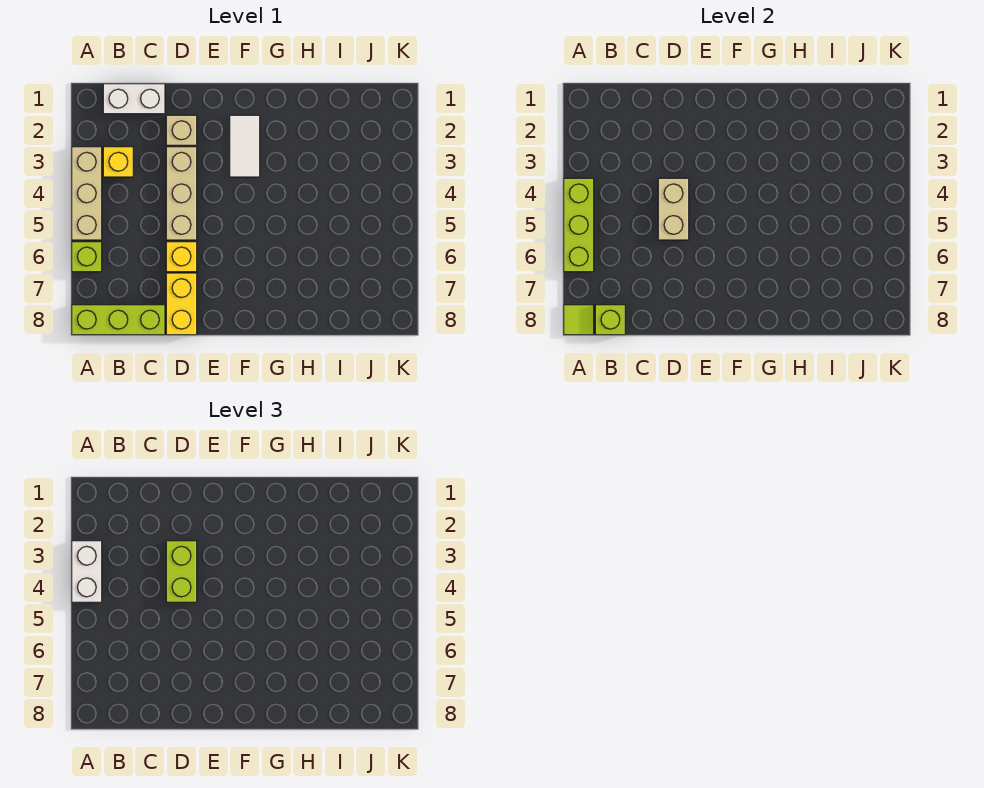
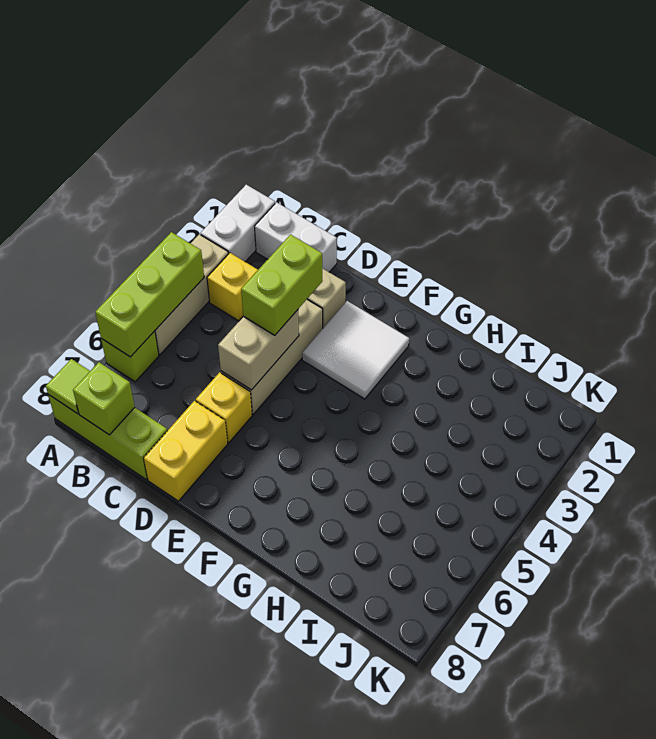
white 1x2 brick [72,541,102,602] -> white 1x2 brick moved to [200,185,275,262]
white 1x2 tile [230,115,260,177] -> white 2x2 tile [302,301,409,399]

